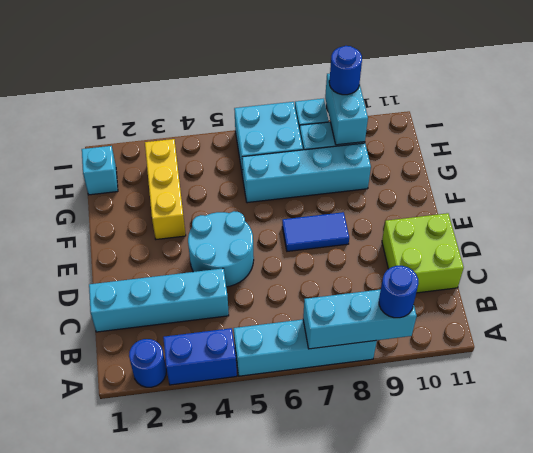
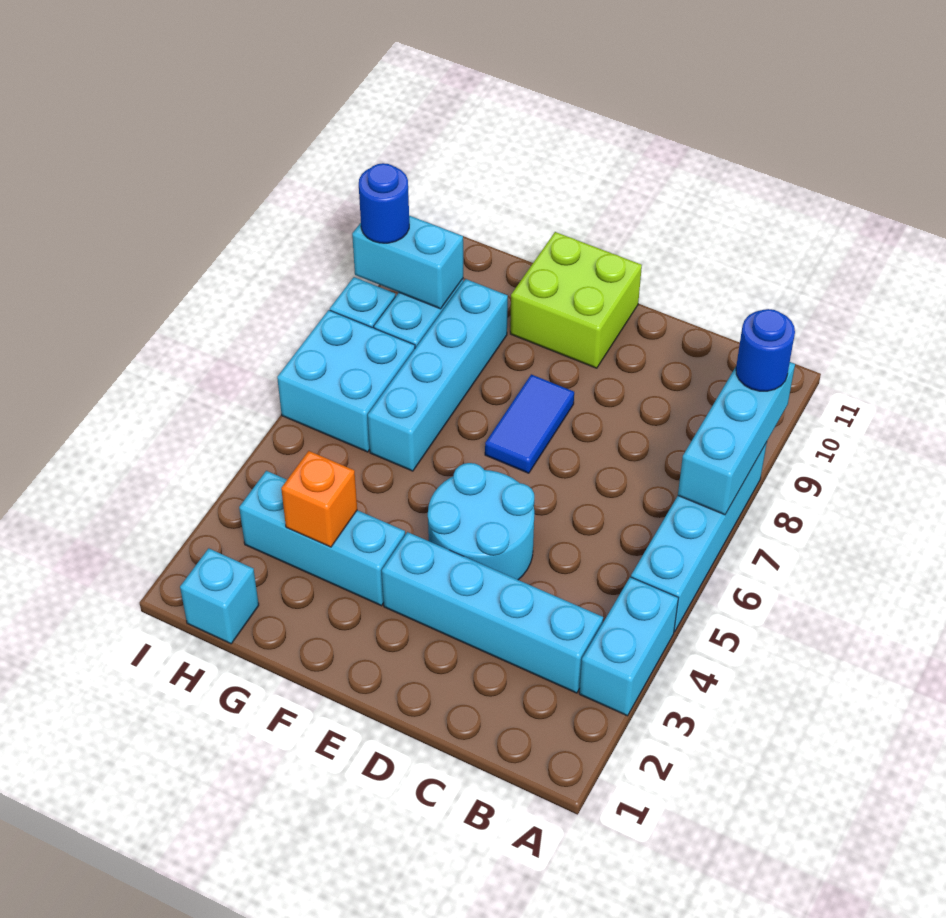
blue 1x1 round brick [129,339,166,387] -> none
blue 1x2 brick [163,328,237,385] -> cyan 1x2 brick [579,577,678,716]
cyan 1x4 brick [89,268,229,332] -> cyan 1x4 brick turned to [382,532,603,693]
lime 2x2 brick [382,213,464,293] -> lime 2x2 brick moved to [510,232,642,368]
yellow 1x3 brick [145,139,186,239] -> cyan 1x3 brick [239,471,405,606]
none -> orange 1x1 brick [281,451,357,547]

